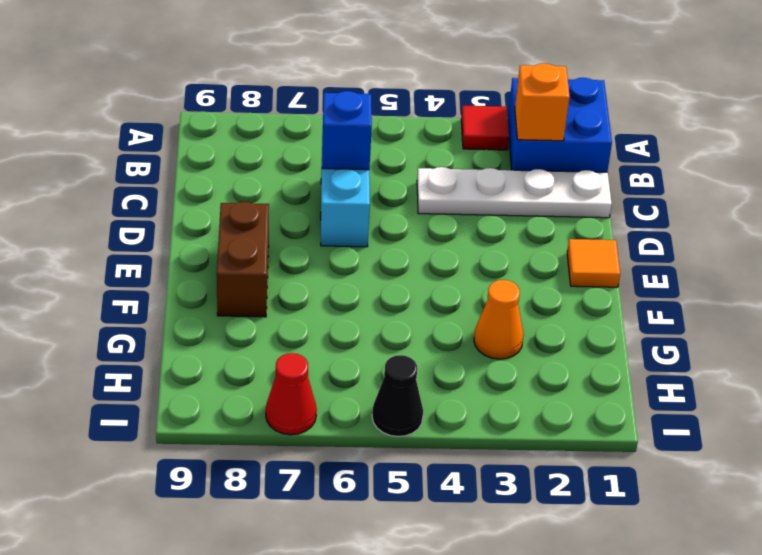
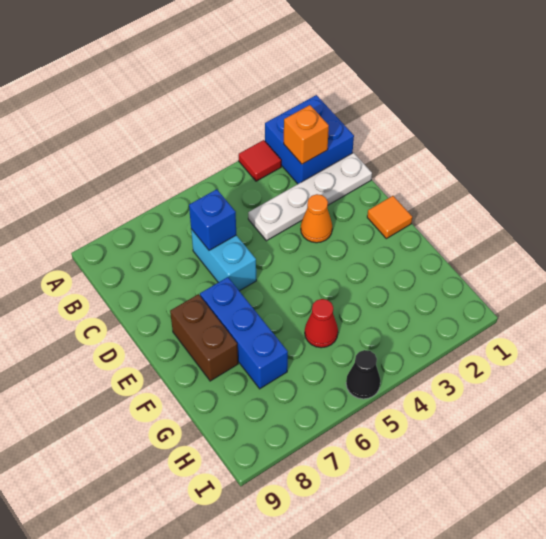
none -> blue 1x3 brick [200,277,288,389]
orange 1x1 cone [474,280,524,359] -> orange 1x1 cone moved to [301,194,332,243]
red 1x1 cone [266,353,317,435] -> red 1x1 cone moved to [305,299,338,348]

